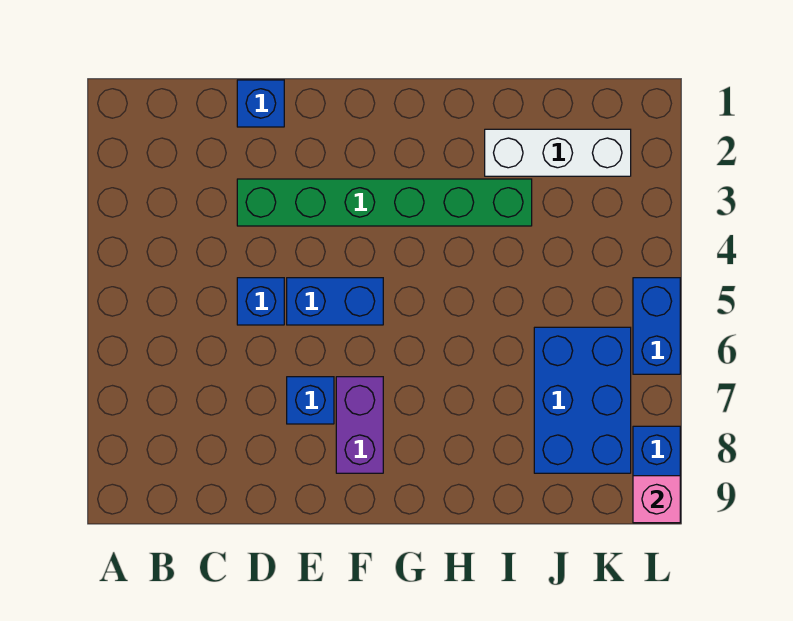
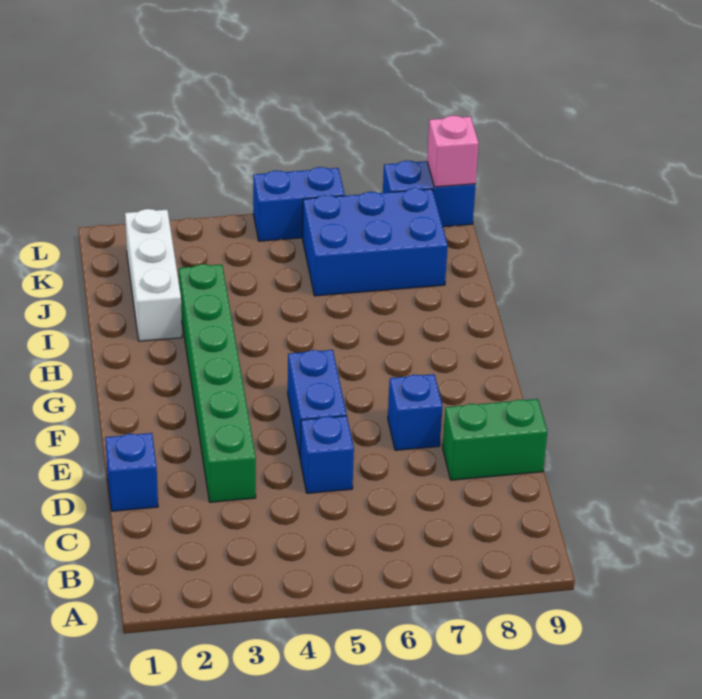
none -> green 1x2 brick [443,399,547,480]
purple 1x2 brick [336,377,383,473] -> none

